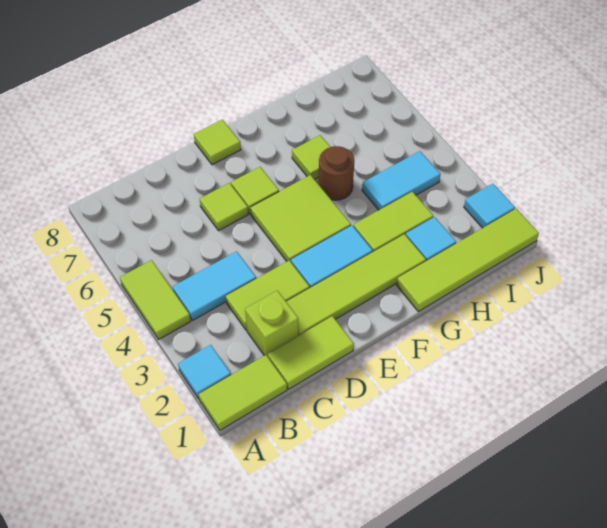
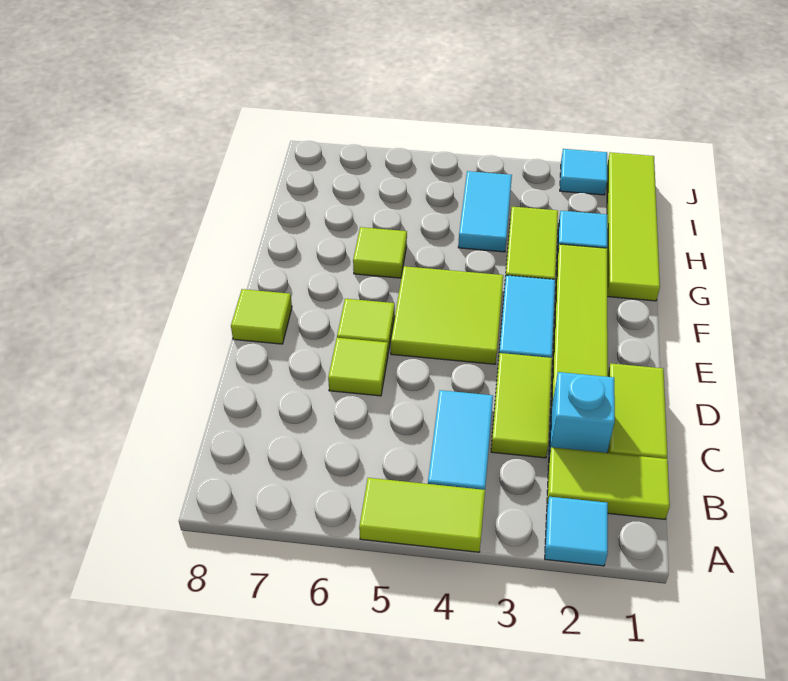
lime 1x2 tile [199,355,287,430] -> lime 1x2 tile turned to [547,447,670,519]
lime 1x1 brick [245,291,299,357] -> cyan 1x1 brick [549,372,615,456]
brown 1x1 round brick [319,146,354,200] -> none

